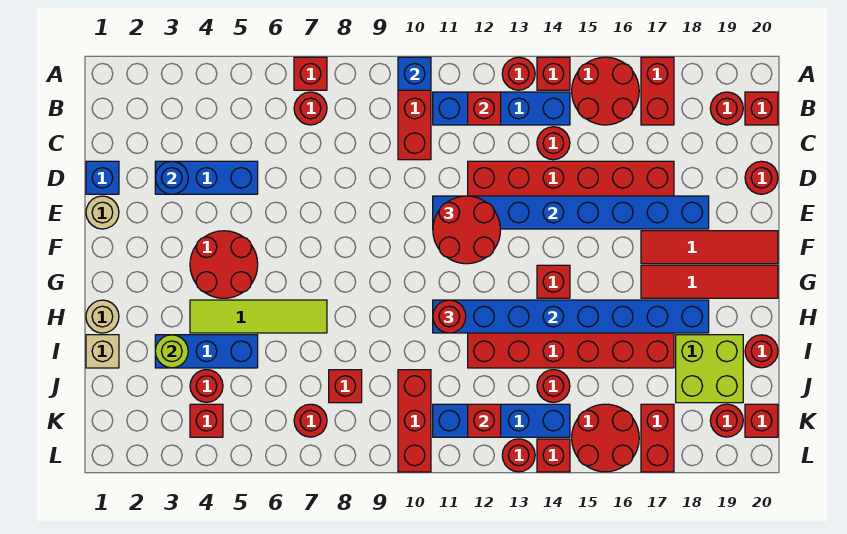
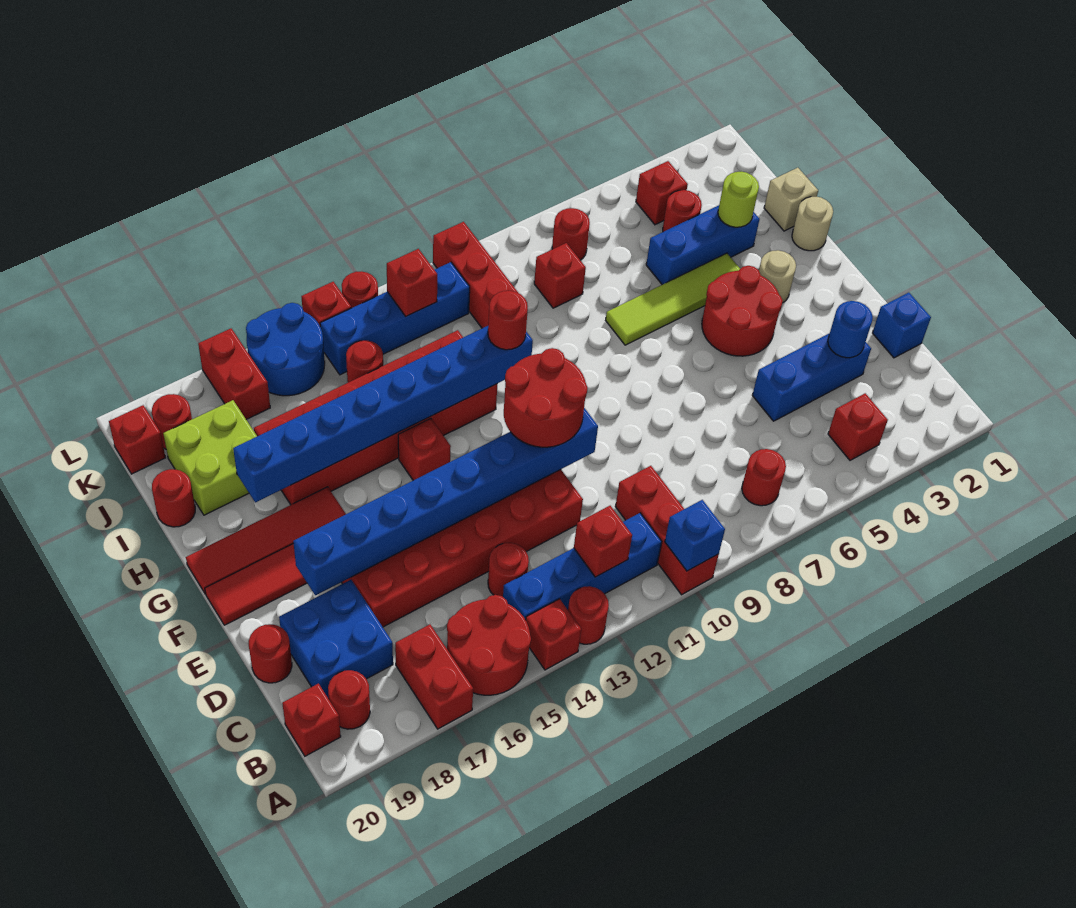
red 1x1 brick [294,57,327,90] -> red 1x1 brick moved to [828,393,888,460]
none -> blue 2x2 brick [279,580,393,699]
tan 1x1 round brick [86,196,119,229] -> tan 1x1 round brick moved to [759,250,796,303]
red 2x2 round brick [572,404,639,472] -> blue 2x2 round brick [246,303,325,396]

